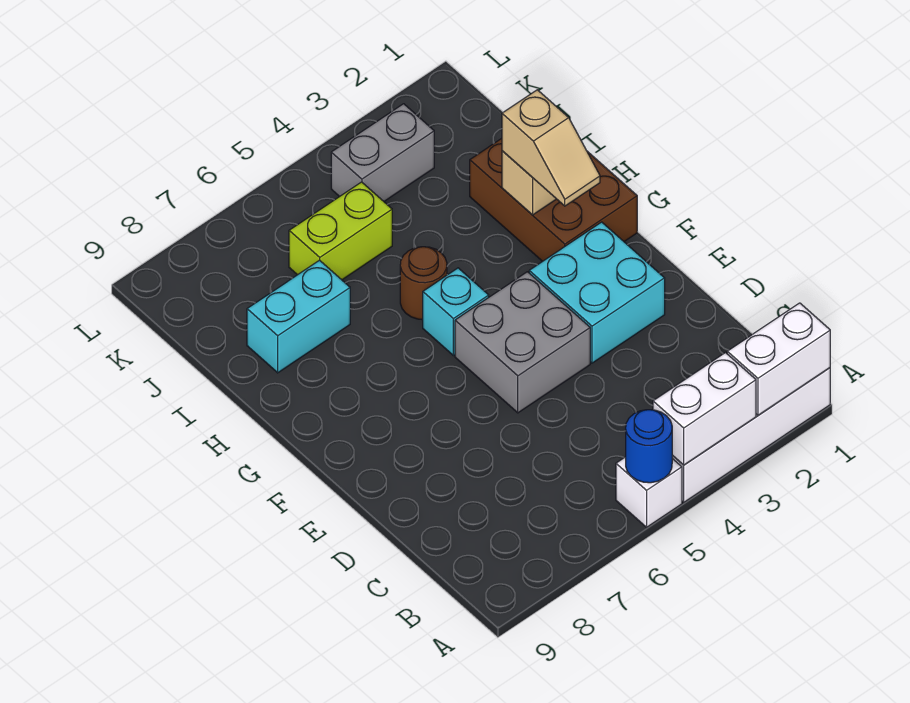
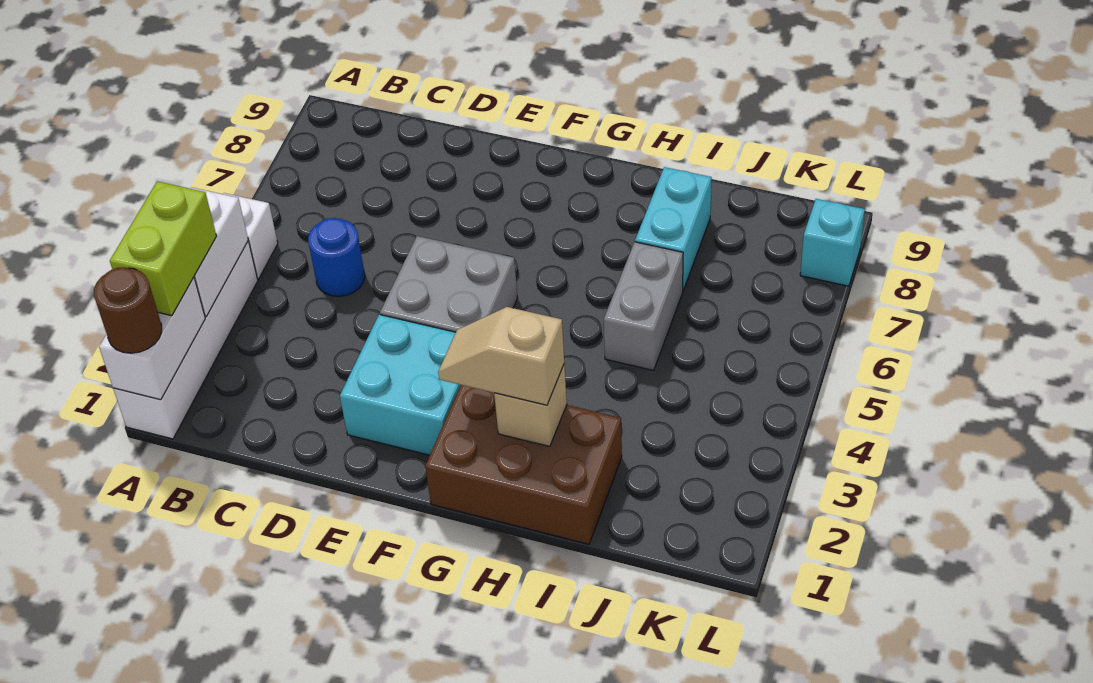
blue 1x1 round brick [626,410,672,483] -> blue 1x1 round brick moved to [308,218,365,297]
cyan 1x1 brick [423,268,489,356] -> cyan 1x1 brick moved to [800,199,865,286]
brown 1x1 round brick [400,247,447,320] -> brown 1x1 round brick moved to [94,268,162,353]
lime 1x2 brick [289,182,392,280] -> lime 1x2 brick moved to [110,181,217,316]
grey 1x2 brick [331,104,434,201] -> grey 1x2 brick moved to [604,242,683,371]

